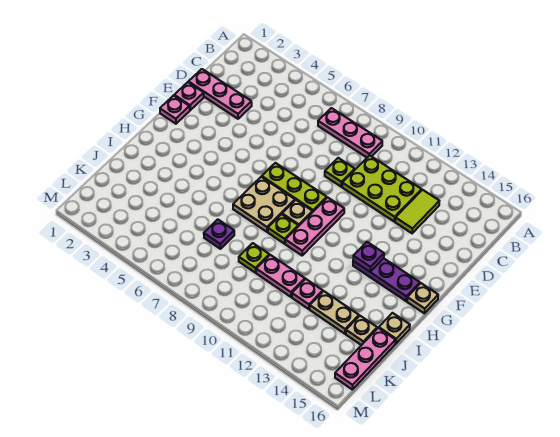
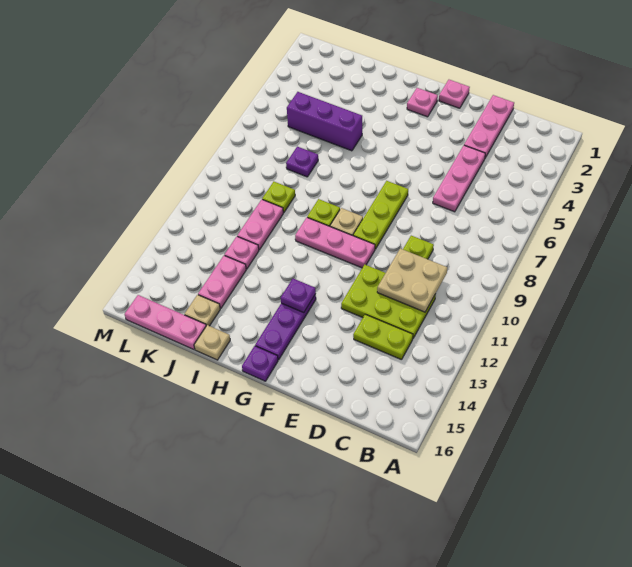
pink 1x3 plate [318,108,382,157] -> pink 1x3 plate moved to [433,145,485,212]
lime 2x3 plate [342,155,422,221] -> lime 2x3 plate turned to [341,265,436,338]
lime 1x2 tile [395,190,439,233] -> lime 1x2 plate [353,314,413,360]
pink 1x1 plate [174,82,204,110] -> pink 1x1 plate moved to [407,88,438,117]
tan 2x2 plate [233,177,295,232] -> tan 2x2 plate moved to [377,249,447,312]
tan 1x1 plate [407,283,438,313] -> purple 1x1 plate [242,346,278,381]
none -> purple 1x3 brick [287,92,362,151]
tan 1x2 plate [310,291,359,334] -> pink 1x2 plate [198,255,246,309]

